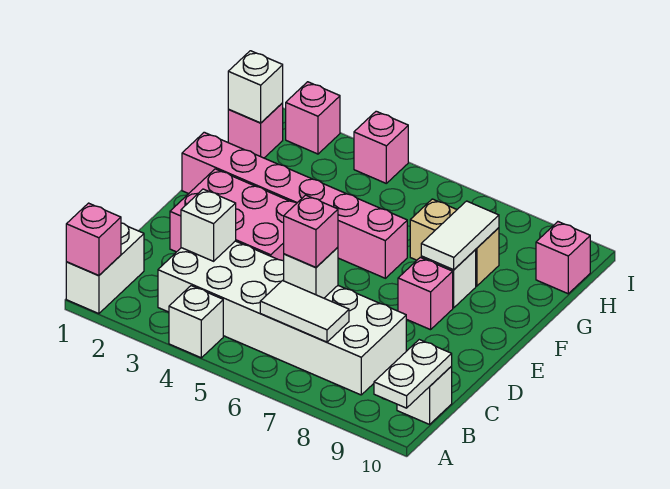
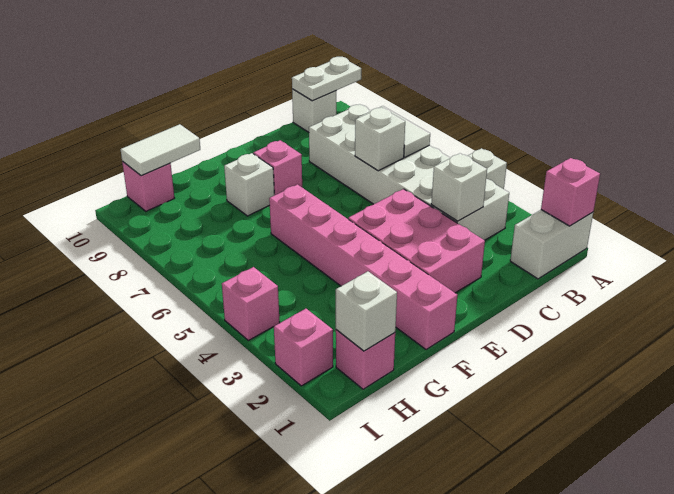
pink 1x1 brick [284,195,338,267] -> none
white 1x2 tile [421,201,499,270] -> white 1x2 tile moved to [120,124,200,176]
tan 1x2 brick [410,199,499,286] -> none

